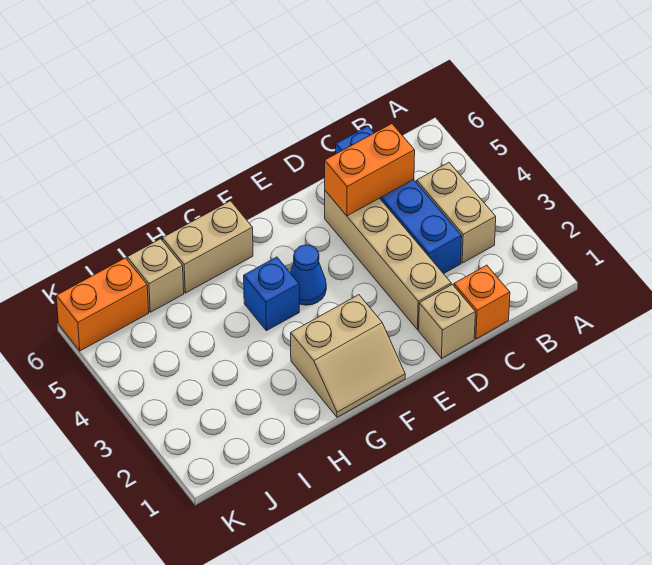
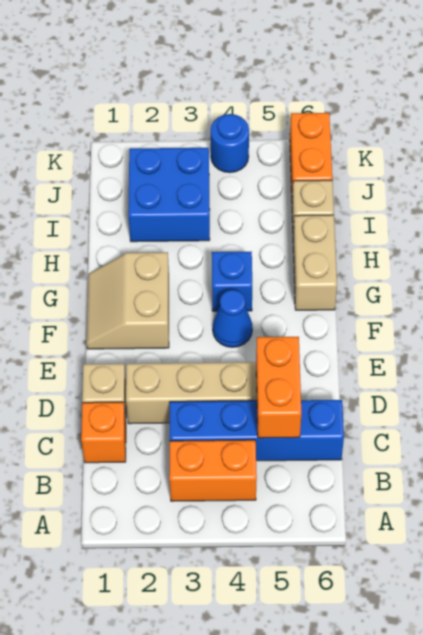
tan 1x2 brick [417,163,496,263] -> orange 1x2 brick [169,440,257,501]
none -> blue 2x2 brick [128,148,210,242]
none -> blue 1x1 round brick [211,114,249,173]

